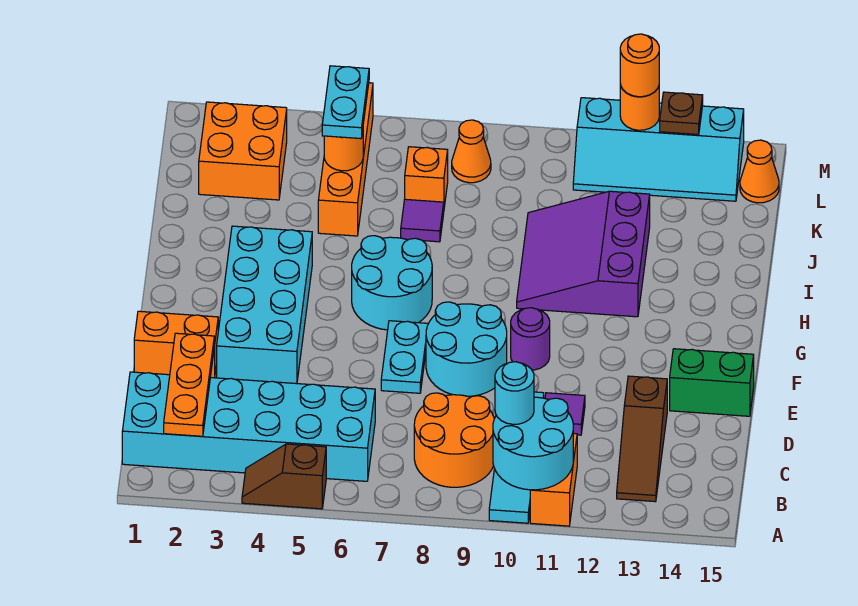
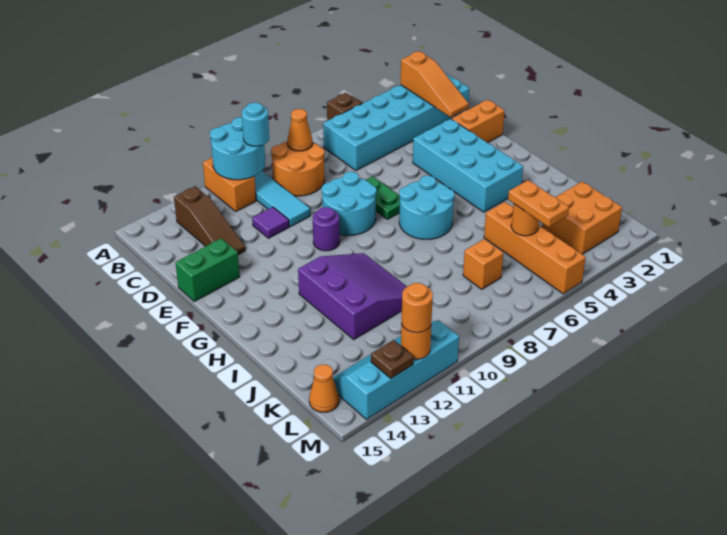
orange 1x3 plate [164,333,214,436] -> orange 1x3 slope [401,51,469,117]
brown 1x3 slope [617,376,667,502] -> brown 1x3 slope turned to [174,186,245,255]
cyan 1x2 plate [381,321,428,393] -> green 1x2 plate [366,176,400,219]
purple 1x1 tile [401,199,444,242] -> none
cyan 1x2 plate [322,66,369,139] -> orange 1x2 plate [508,180,569,227]
orange 1x1 cone [452,120,491,183] -> orange 1x1 cone moved to [287,109,313,151]

